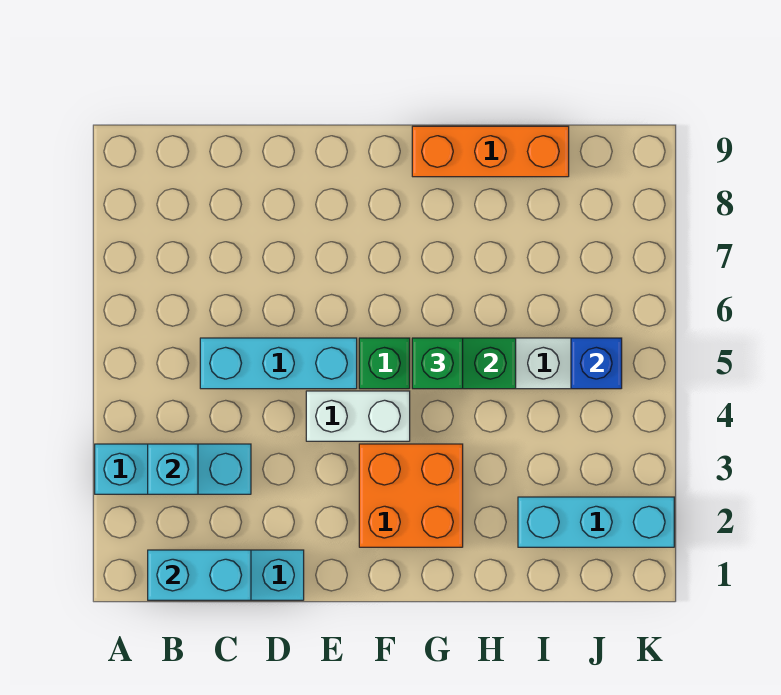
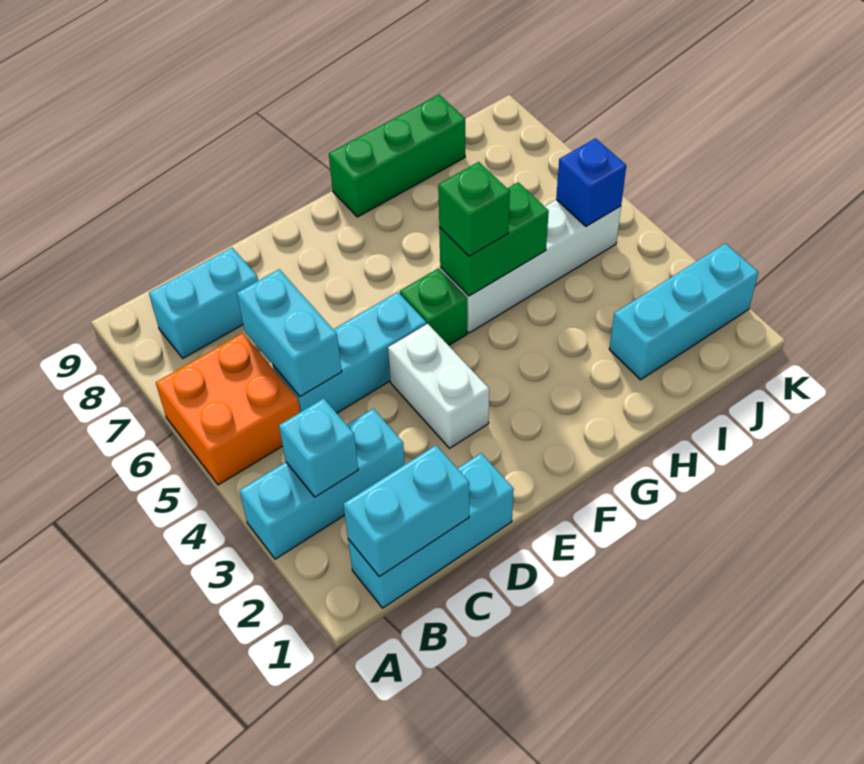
none -> cyan 1x2 brick [149,248,258,358]
none -> cyan 1x2 brick [237,269,342,396]
white 1x2 brick [306,391,410,441] -> white 1x2 brick turned to [388,324,489,448]
orange 2x2 brick [359,444,463,547] -> orange 2x2 brick moved to [156,333,300,485]
orange 1x3 brick [412,126,569,177] -> green 1x3 brick [329,95,465,217]

